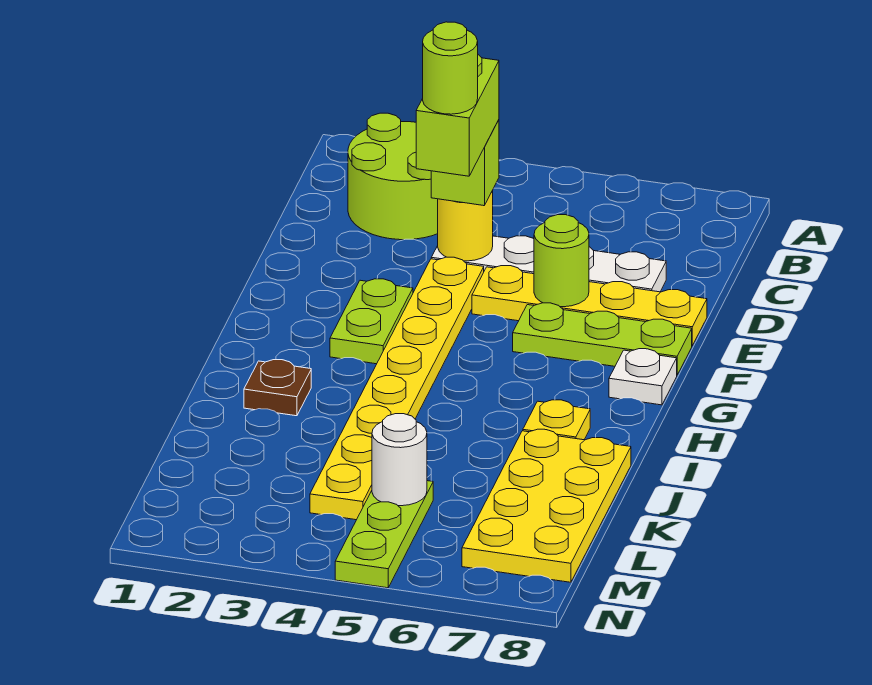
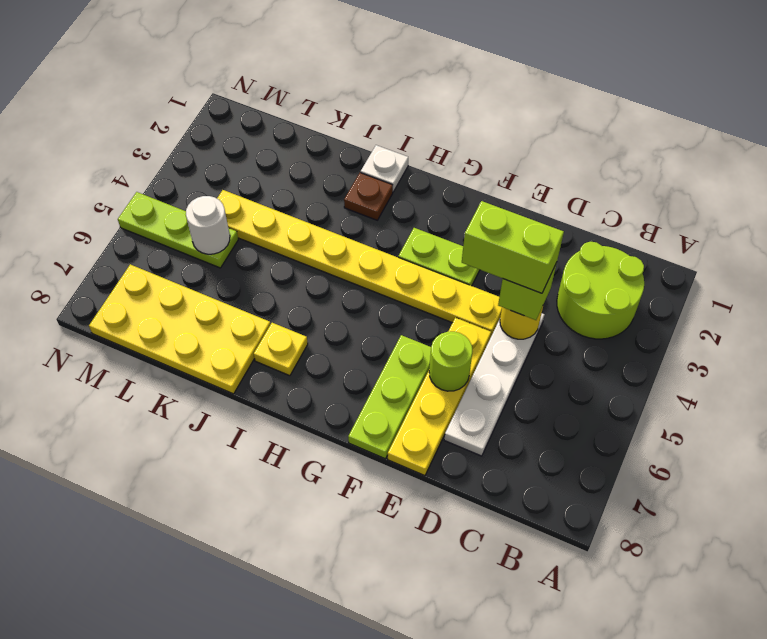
lime 1x1 round brick [423,22,478,114] -> none
white 1x1 plate [609,349,677,405] -> white 1x1 plate moved to [361,145,408,192]

